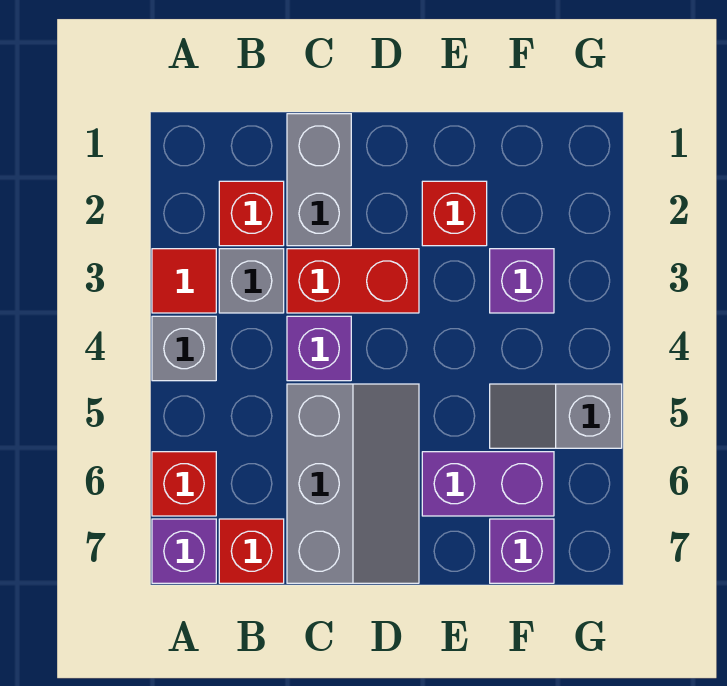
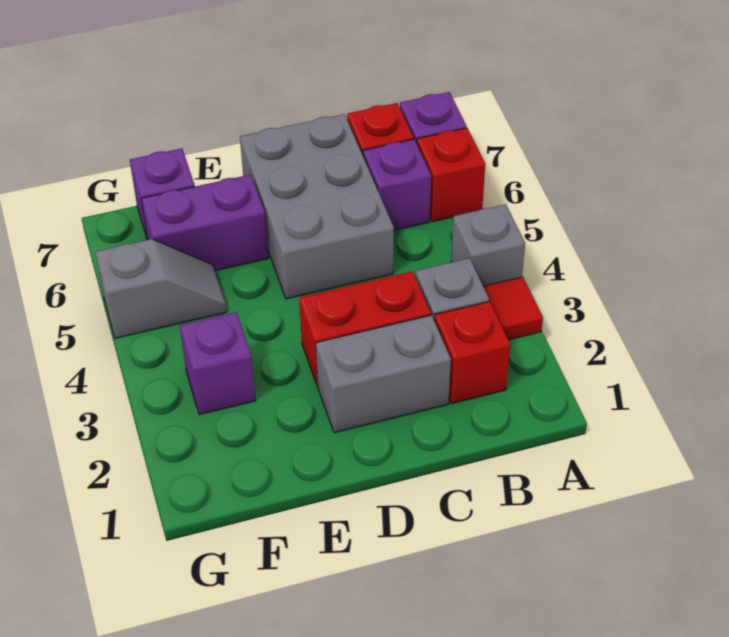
grey 1x2 brick [287,114,351,246] -> grey 1x2 brick turned to [316,315,451,433]
purple 1x1 brick [287,316,351,381] -> purple 1x1 brick moved to [363,139,431,230]
grey 2x3 slope [287,384,419,583] -> grey 2x3 brick [240,114,394,299]
red 1x1 brick [422,181,487,246] -> none

